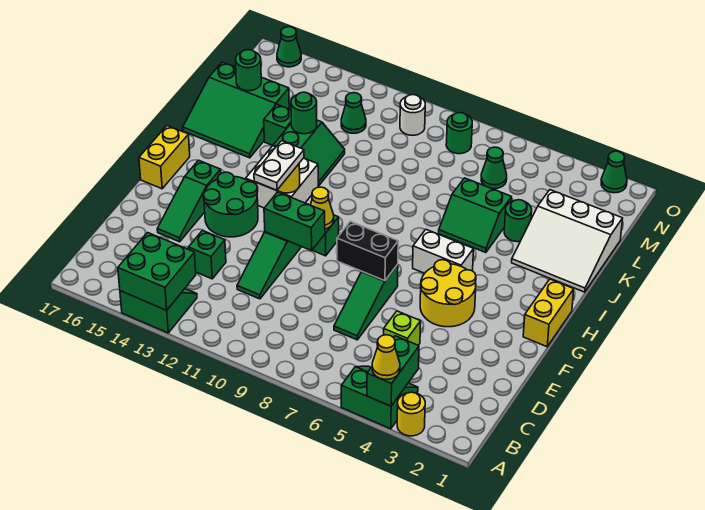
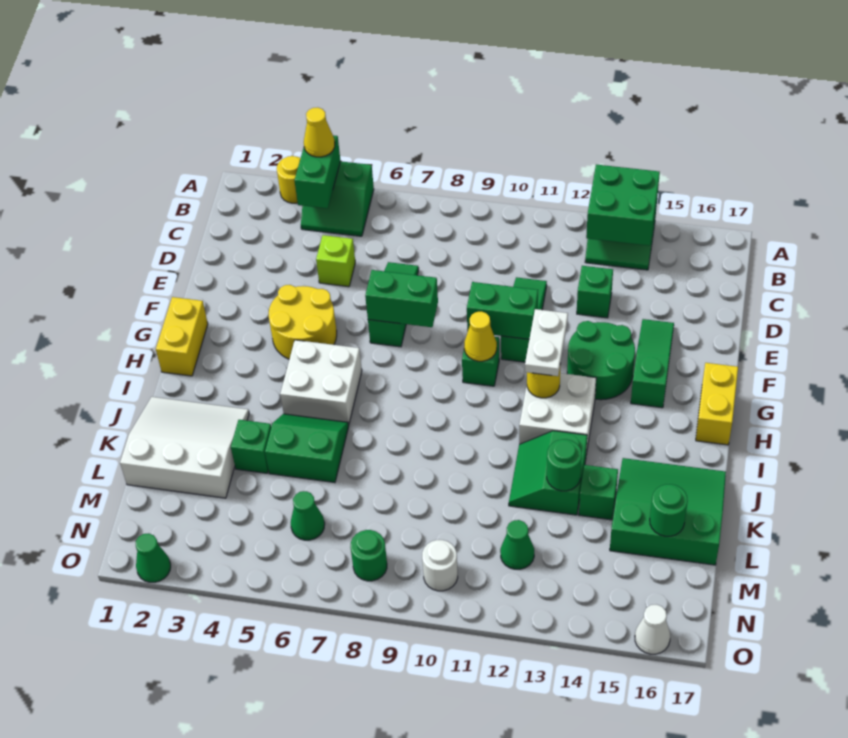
black 1x2 brick [337,221,398,281] -> green 1x2 brick [365,270,438,327]
white 1x2 brick [413,230,474,273] -> white 2x2 brick [280,340,362,425]
green 1x1 round brick [504,200,532,242] -> green 1x1 brick [231,420,271,473]
green 1x1 cone [277,27,301,67] -> white 1x1 cone [635,605,670,654]

